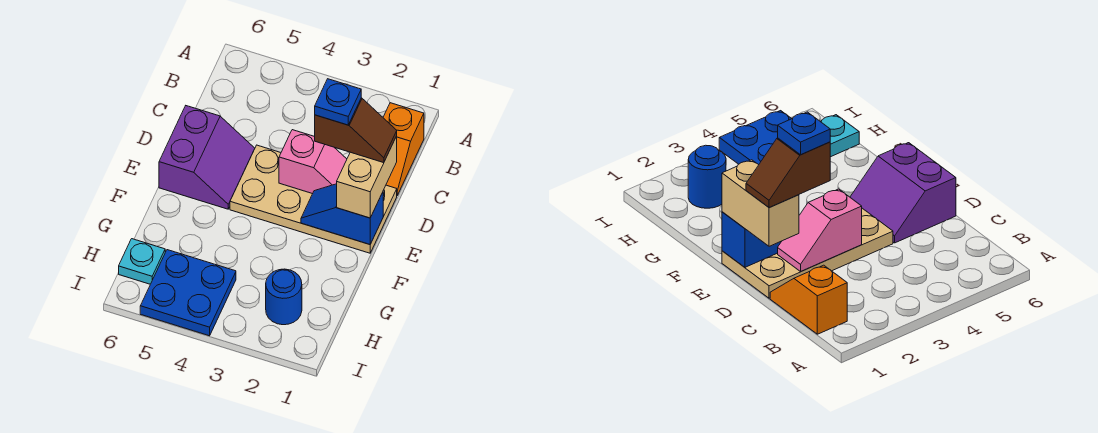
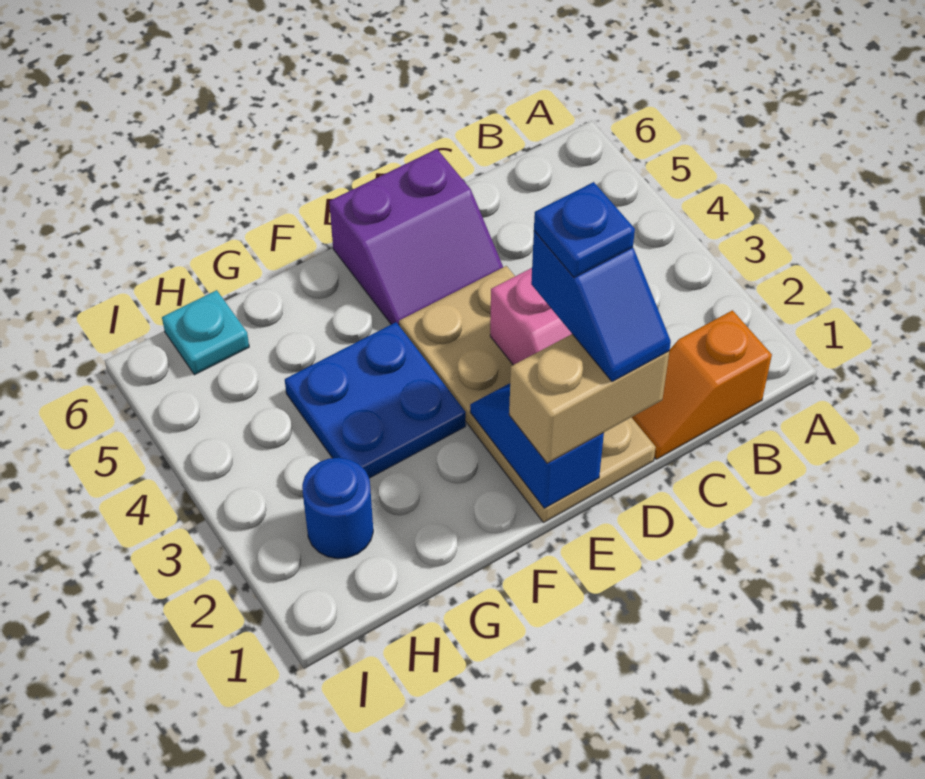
brown 1x2 slope [315,98,397,163] -> blue 1x2 slope [531,231,671,382]
blue 2x2 plate [140,250,236,336] -> blue 2x2 plate moved to [285,322,466,478]

